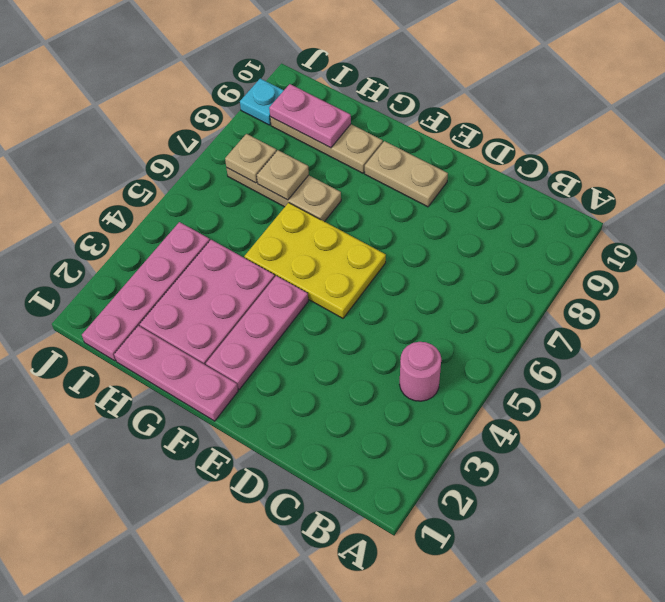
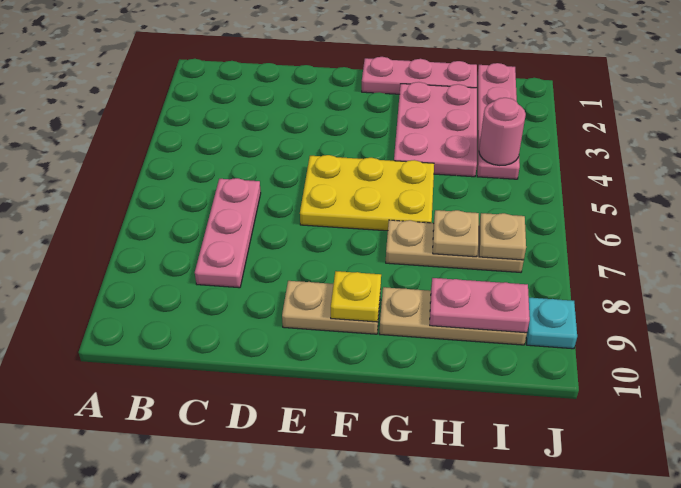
pink 1x1 round brick [400,342,441,401] -> pink 1x1 round brick moved to [479,98,526,165]
pink 1x3 plate [206,276,308,389] -> pink 1x3 plate moved to [195,178,261,288]
none -> yellow 1x1 plate [331,271,381,322]

